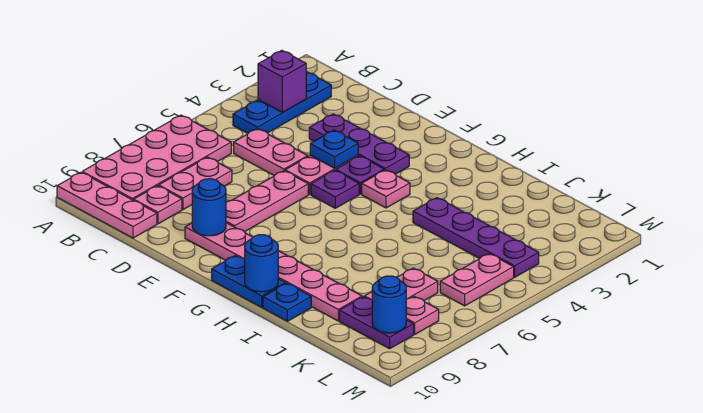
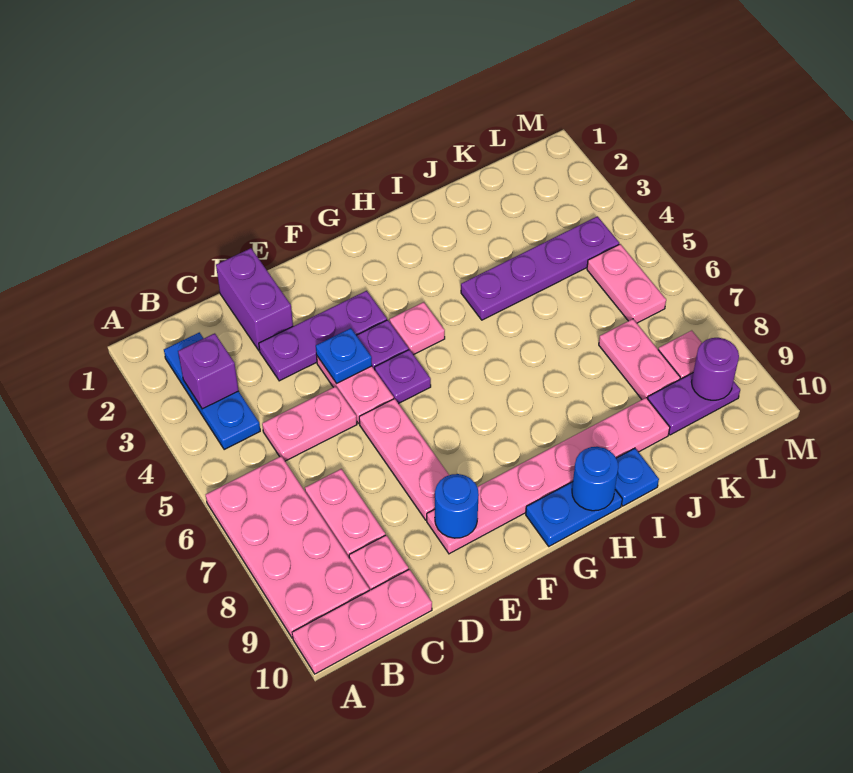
none -> purple 1x2 brick [216,248,293,351]
blue 1x1 round brick [372,276,406,333] -> purple 1x1 round brick [692,338,739,400]

